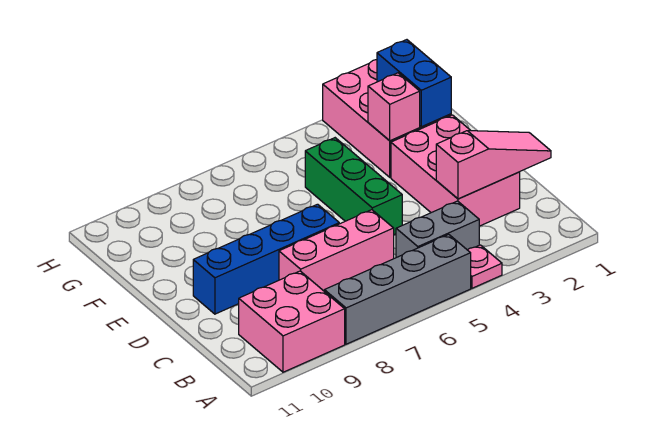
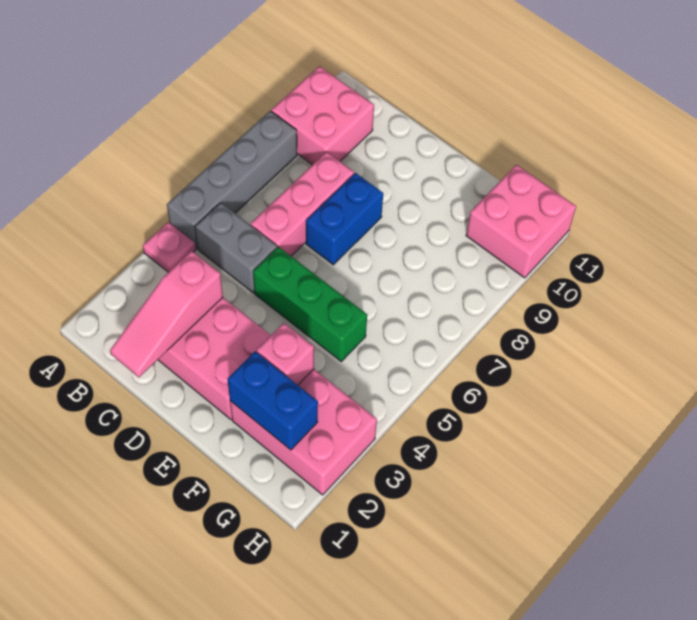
grey 1x2 brick [396,201,479,258] -> grey 1x2 brick turned to [195,203,277,293]
blue 1x4 brick [193,204,339,314] -> blue 1x2 brick [306,173,383,265]
none -> pink 2x2 brick [466,165,576,278]

